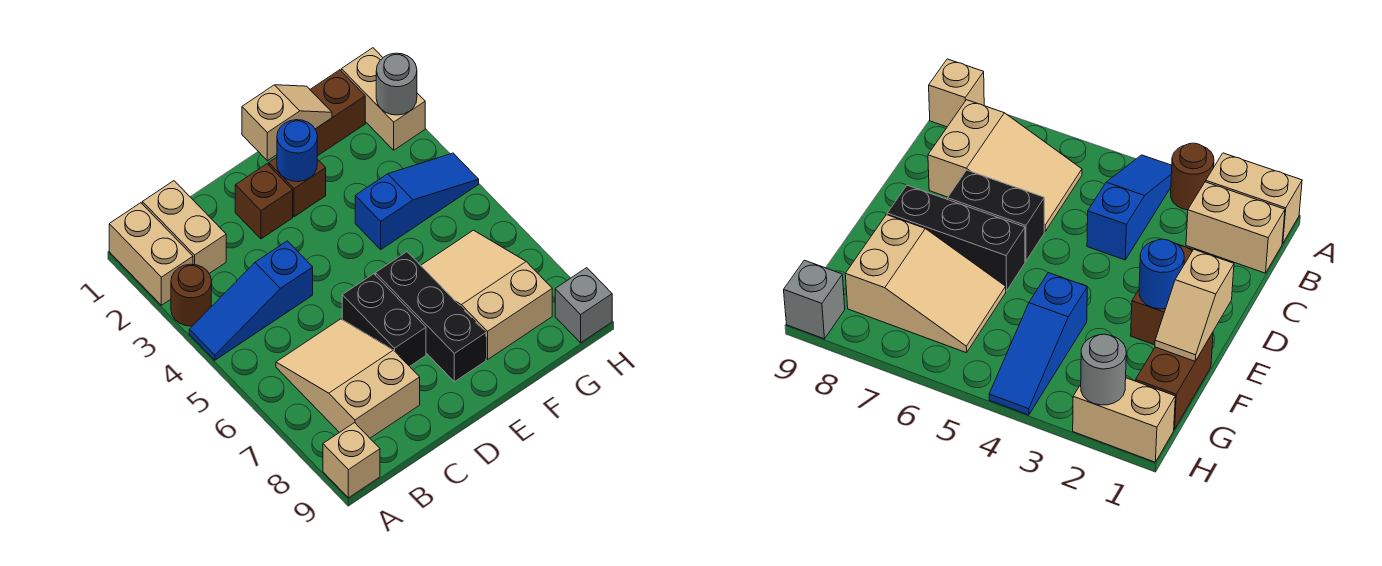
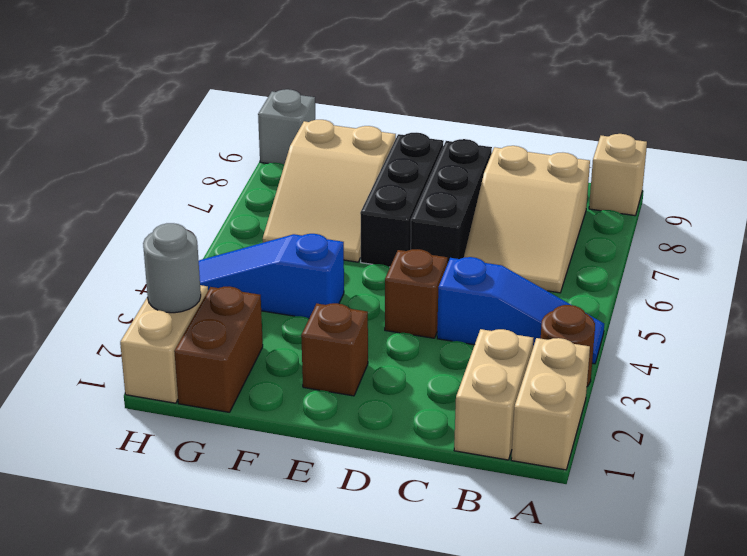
brown 1x1 brick [235,164,293,239] -> brown 1x1 brick moved to [385,249,448,338]
black 1x2 brick [342,274,426,366] -> black 1x3 brick [411,139,492,264]
tan 1x2 slope [242,85,332,161] -> none
blue 1x1 round brick [277,120,317,182] -> none
brown 1x2 brick [310,70,365,156] -> brown 1x2 brick turned to [174,287,263,412]

